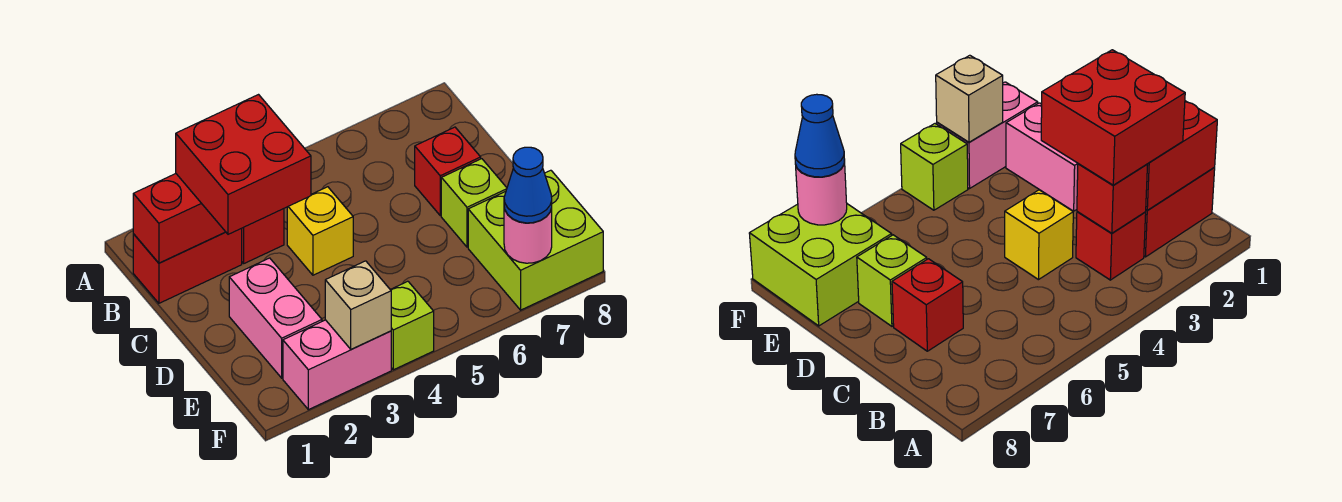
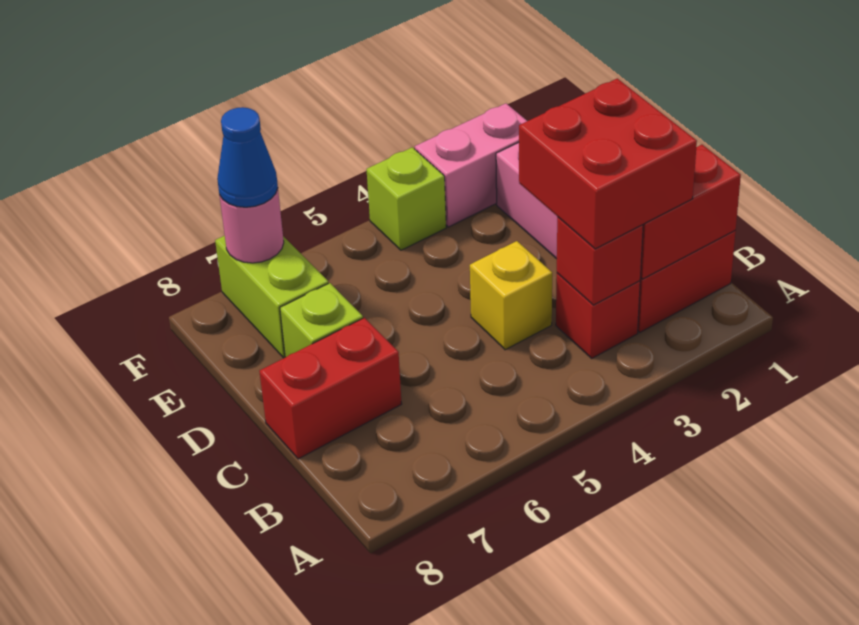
red 1x1 brick [415,127,481,216] -> red 1x2 brick [259,318,402,459]
lime 2x2 brick [468,170,603,310] -> lime 1x2 brick [215,236,328,358]
tan 1x1 brick [325,261,391,349] -> none

